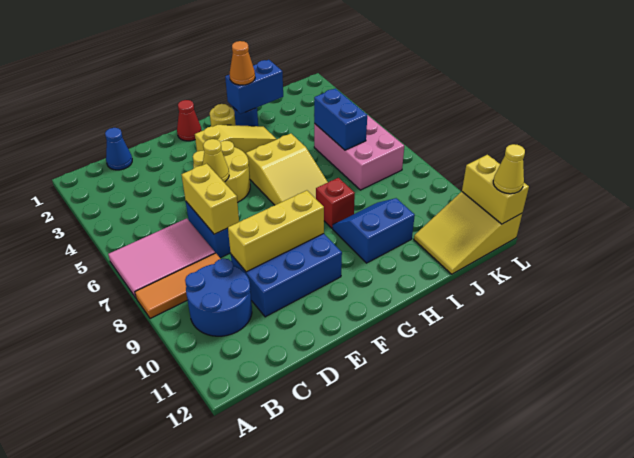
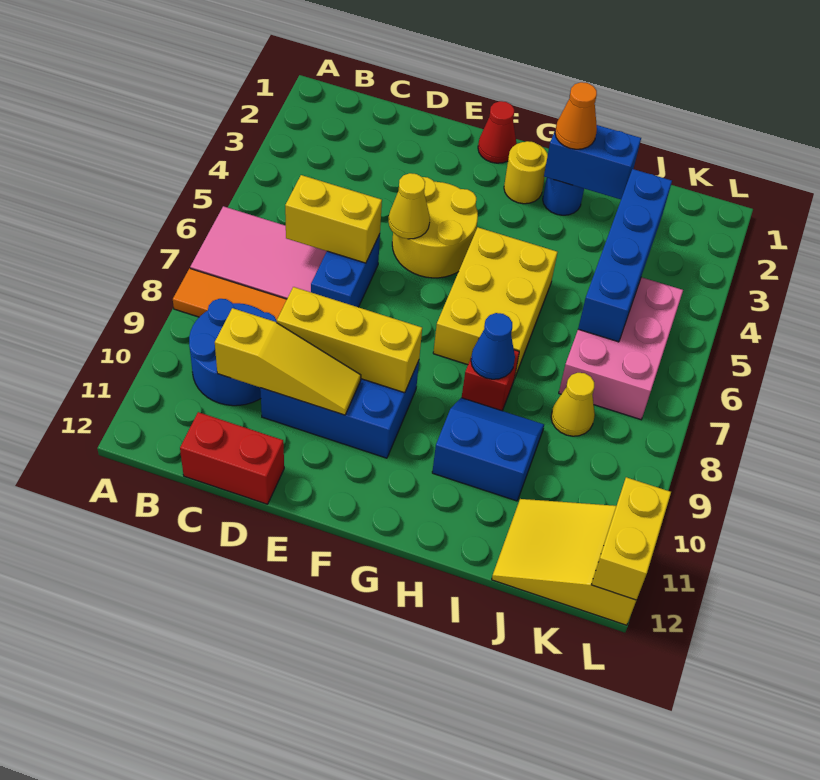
blue 1x1 cone [105,128,132,170] -> blue 1x1 cone moved to [471,313,515,379]
none -> red 1x2 brick [180,412,284,504]
yellow 1x2 brick [181,163,239,234] -> yellow 1x2 brick turned to [285,175,382,263]
yellow 1x3 slope [195,125,277,154] -> yellow 1x3 slope moved to [215,308,361,415]
yellow 2x3 slope [246,133,328,205] -> yellow 2x3 brick [433,228,557,379]
blue 1x2 brick [314,88,367,150] -> blue 1x4 brick [578,169,672,342]
yellow 1x1 cone [493,144,525,194] -> yellow 1x1 cone moved to [551,373,595,436]

